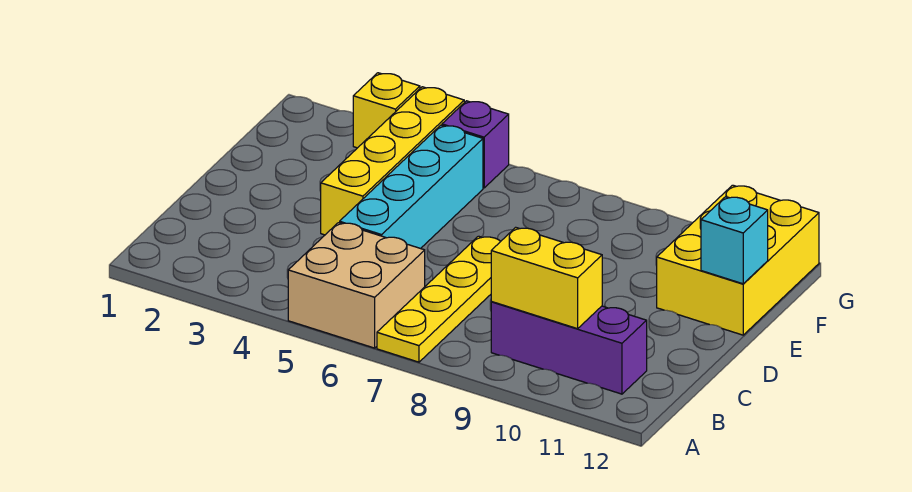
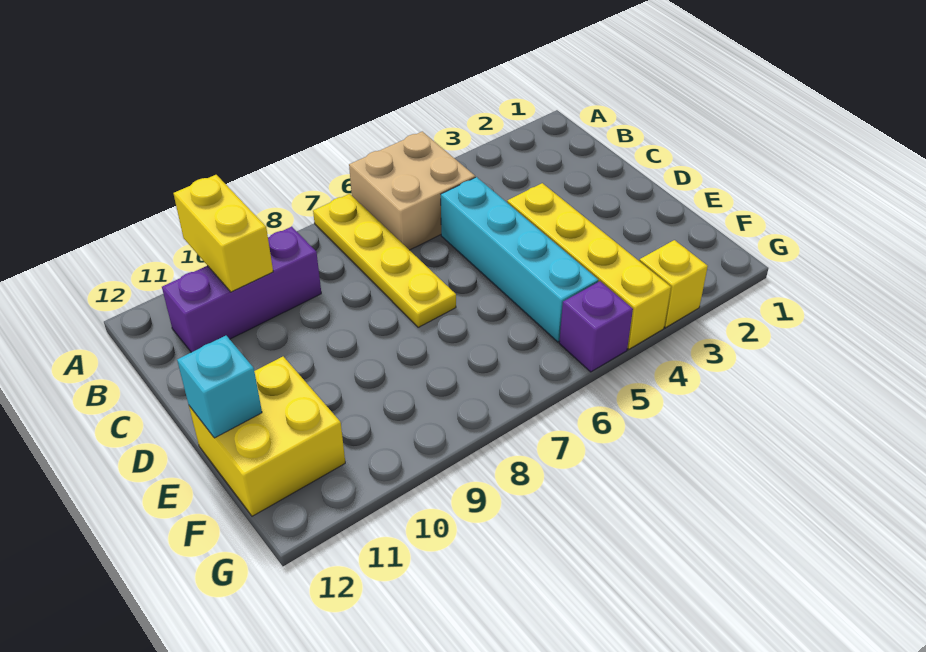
yellow 1x2 brick [491,227,602,329] -> yellow 1x2 brick turned to [174,175,273,292]
yellow 2x3 brick [657,185,819,335] -> yellow 2x2 brick [189,357,345,516]

